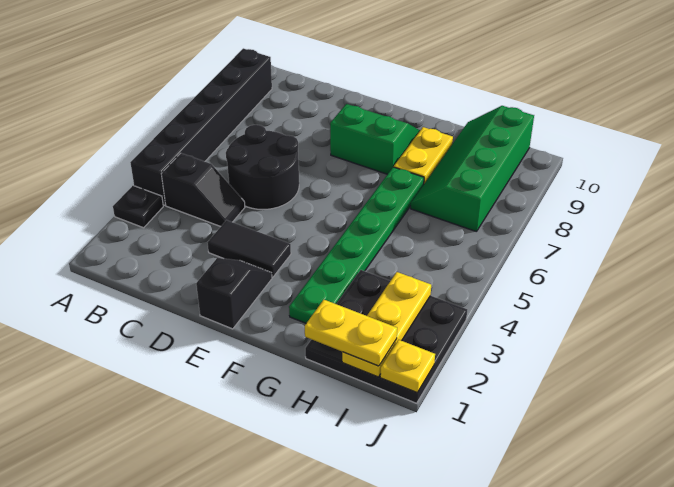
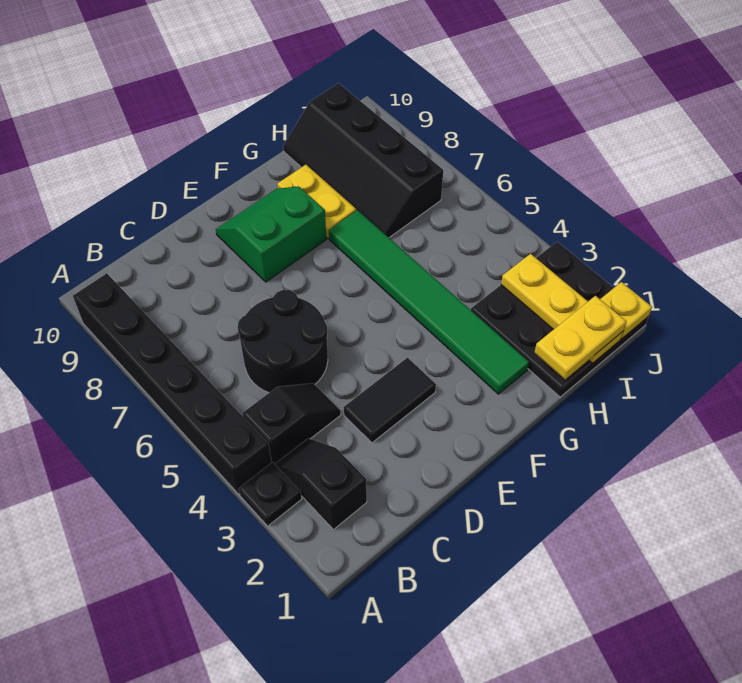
black 1x2 slope [196,258,272,329] -> black 1x2 slope moved to [275,438,367,529]
green 1x6 plate [289,167,424,323] -> green 1x6 tile [329,210,529,394]
green 2x4 slope [411,106,534,232] -> black 2x4 slope [283,83,443,237]

